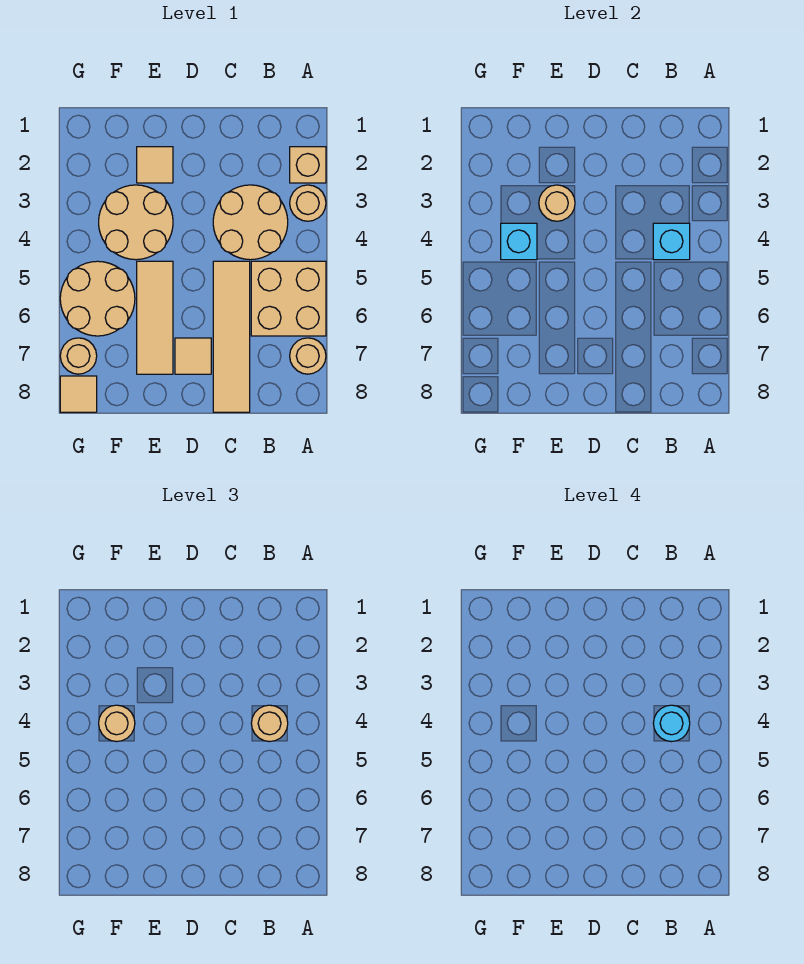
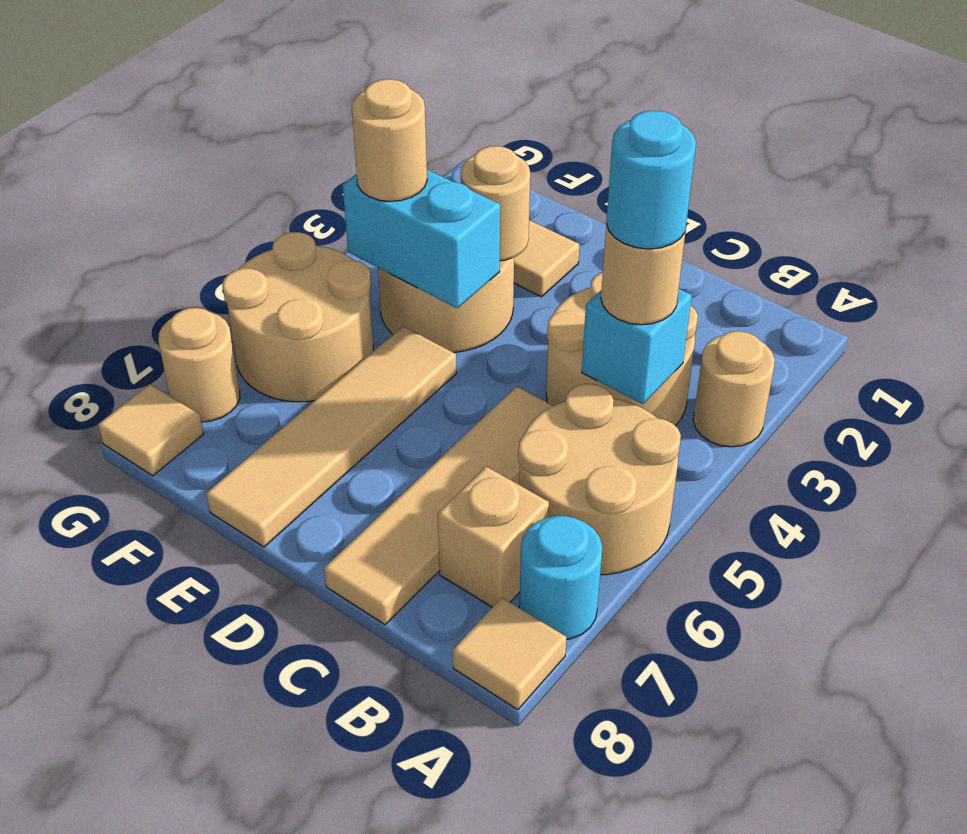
tan 1x1 brick [290,147,326,183] -> tan 1x1 brick moved to [438,466,549,607]
tan 2x2 brick [251,261,326,336] -> tan 2x2 round brick [518,384,681,575]
tan 1x1 round brick [290,338,326,374] -> cyan 1x1 round brick [519,516,602,639]
tan 1x1 tile [175,338,211,374] -> tan 1x1 tile moved to [453,598,567,710]
tan 1x3 tile [137,261,173,374] -> tan 1x4 tile [206,326,456,547]
cyan 1x1 brick [501,223,537,260] -> cyan 1x2 brick [343,170,500,308]

